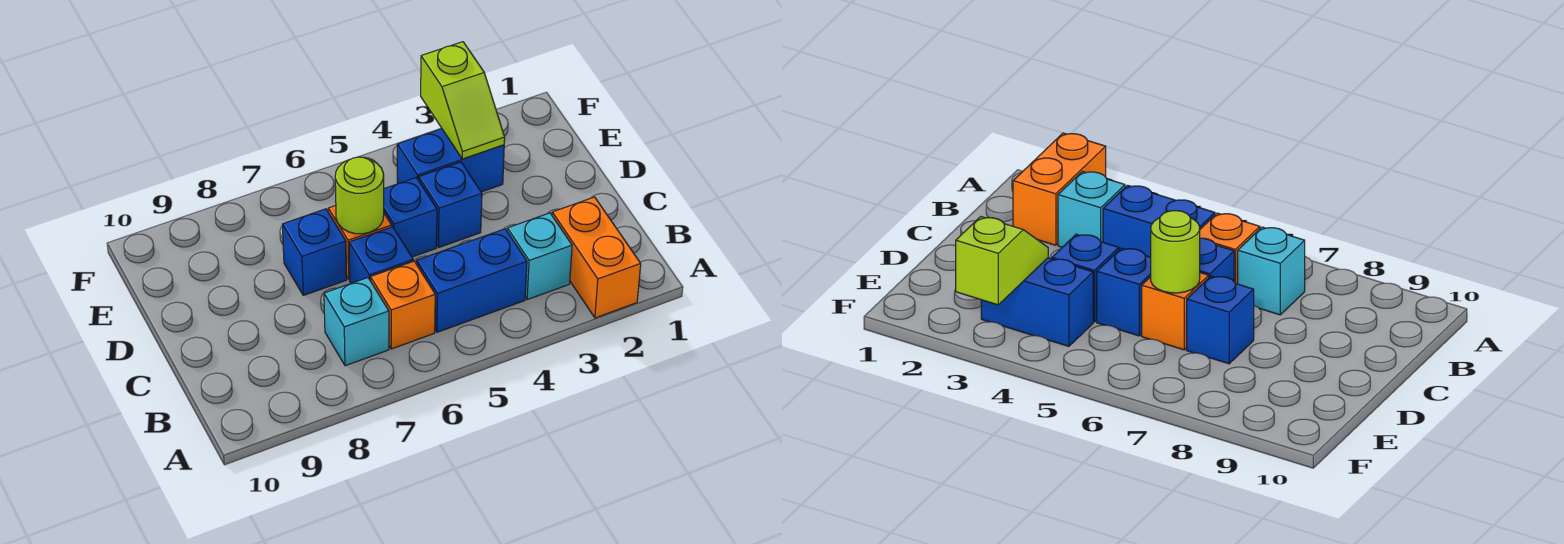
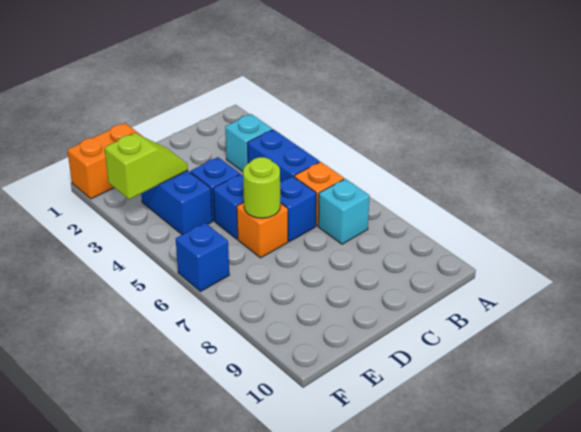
orange 1x2 brick [552,197,641,318] -> orange 1x2 brick moved to [67,123,143,199]
blue 1x1 brick [282,209,347,295] -> blue 1x1 brick moved to [176,223,229,292]

